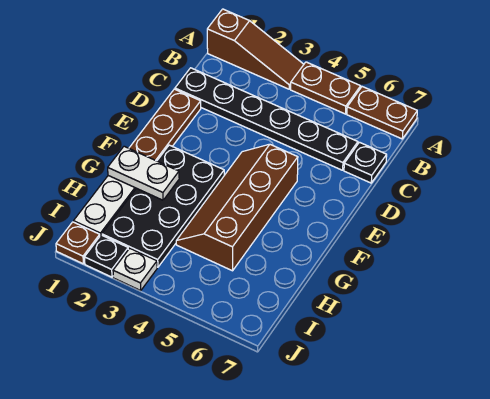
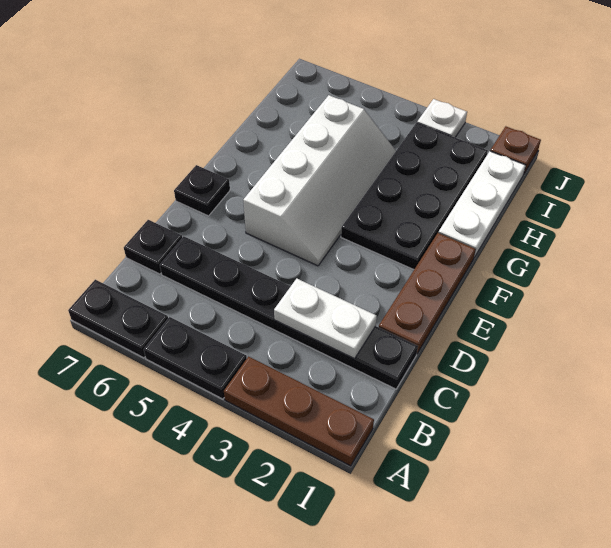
brown 1x3 slope [207,9,304,89] -> brown 1x3 plate [224,357,374,466]
brown 1x2 plate [291,62,361,114] -> black 1x2 plate [144,317,247,399]
brown 1x2 plate [347,87,417,139] -> black 1x2 plate [68,280,168,358]
brown 2x4 slope [176,144,298,271] -> white 2x4 slope [243,95,396,266]
white 1x2 plate [108,146,179,200] -> white 1x2 plate moved to [274,279,377,359]
black 1x1 plate [84,235,128,277] -> black 1x1 plate moved to [174,165,230,216]

